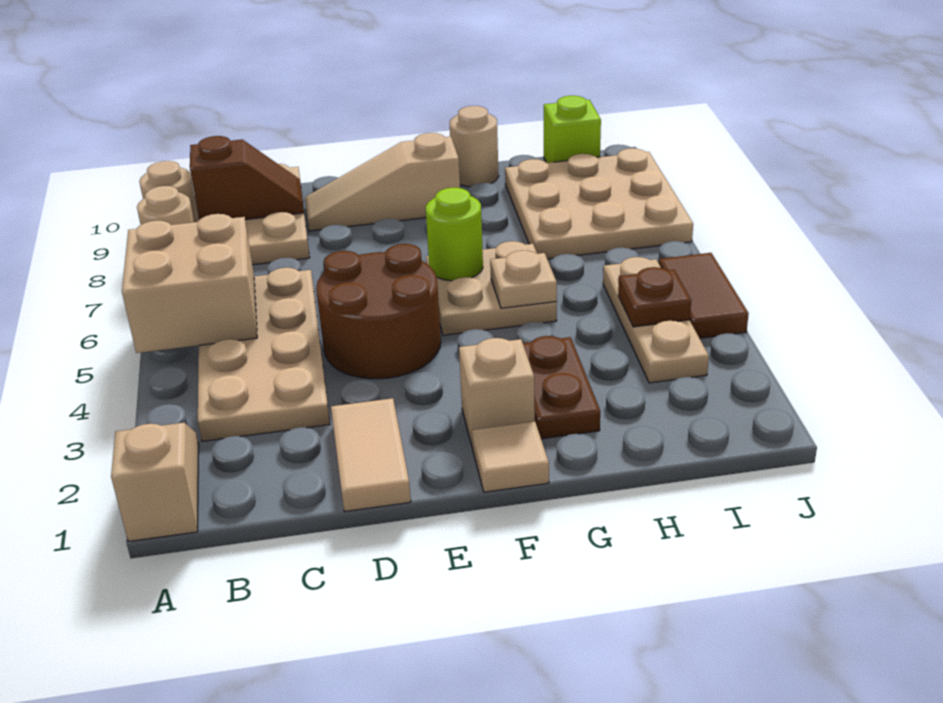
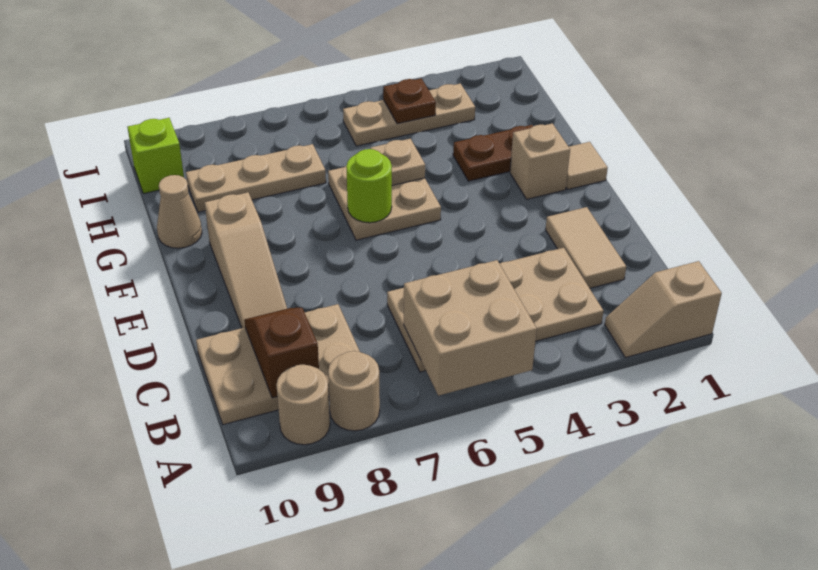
tan 1x2 tile [331,398,411,512] -> tan 1x2 tile turned to [545,207,626,288]
brown 2x2 round brick [316,244,441,379] -> none
tan 1x1 round brick [450,106,499,187] -> tan 1x1 cone [157,175,202,248]
tan 3x3 plate [505,148,693,259] -> tan 1x3 plate [186,144,326,212]
brown 1x2 tile [659,253,749,338] -> none

